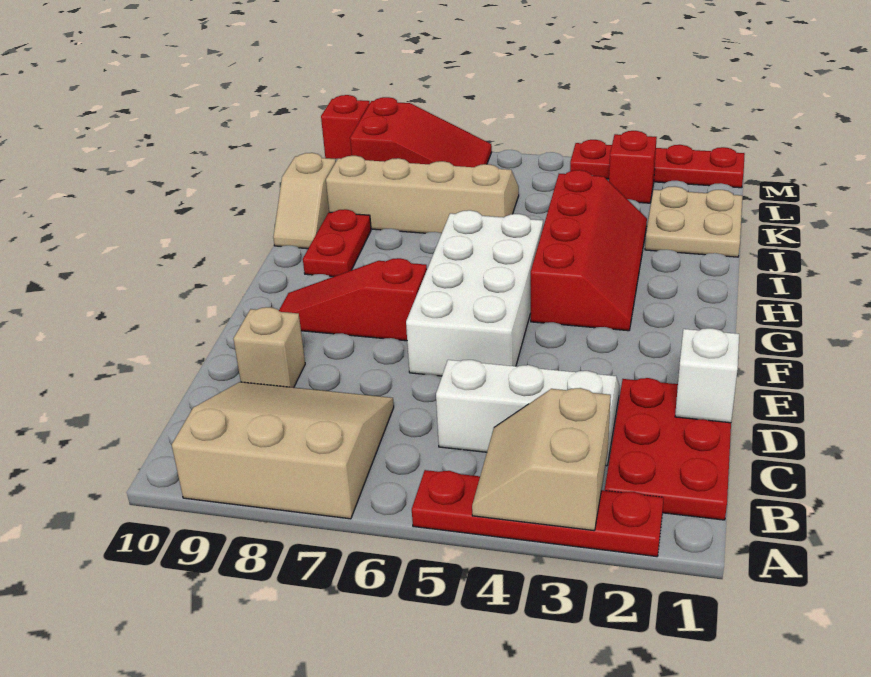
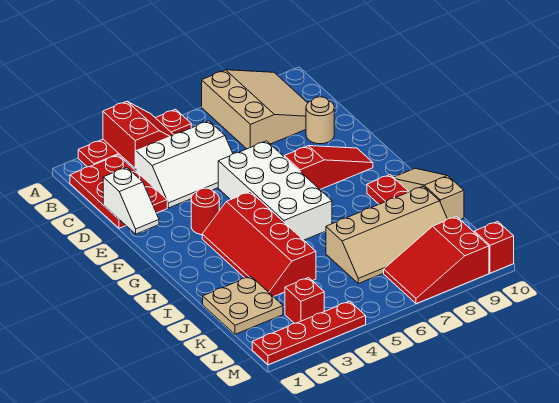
tan 2x2 slope [472,388,611,531] -> red 2x2 slope [103,101,173,168]
tan 3x3 slope [172,382,394,519] -> tan 3x3 slope turned to [202,70,308,149]
tan 1x1 brick [233,307,305,387] -> tan 1x1 round brick [306,97,334,144]
none -> red 1x1 round brick [191,188,219,235]
tan 1x2 slope [273,153,336,249] -> tan 1x3 slope [394,168,464,220]

